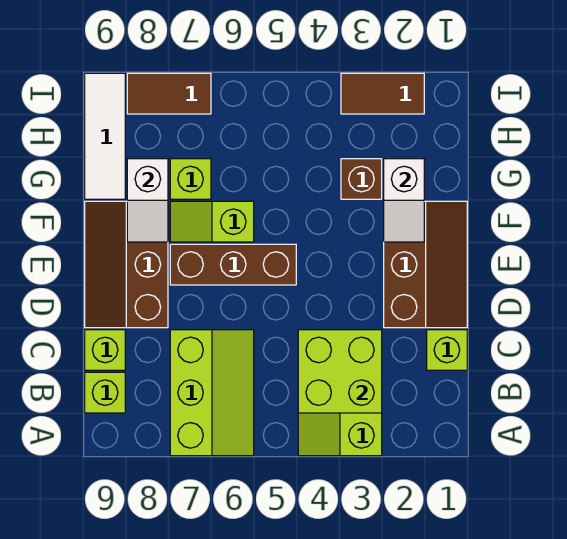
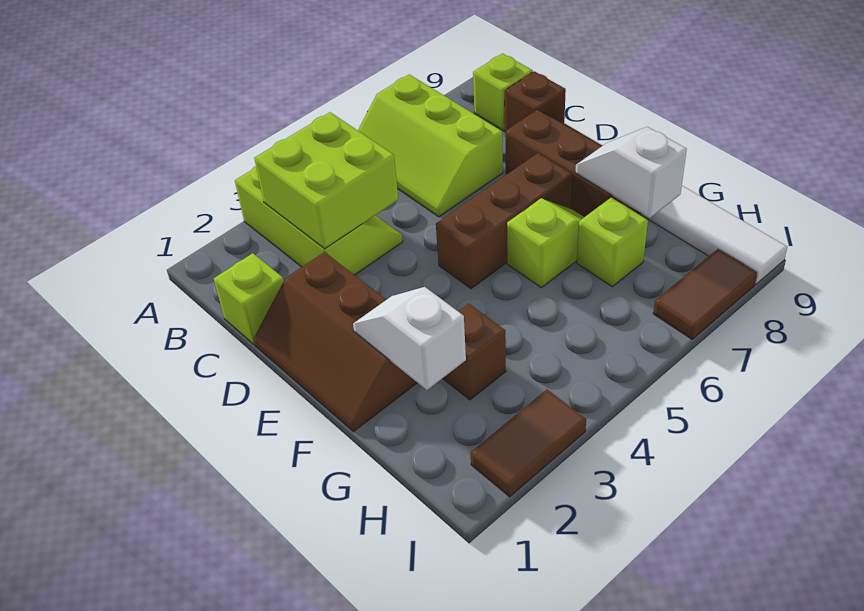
lime 1x1 brick [85,330,125,370] -> brown 1x1 brick [505,71,566,131]

